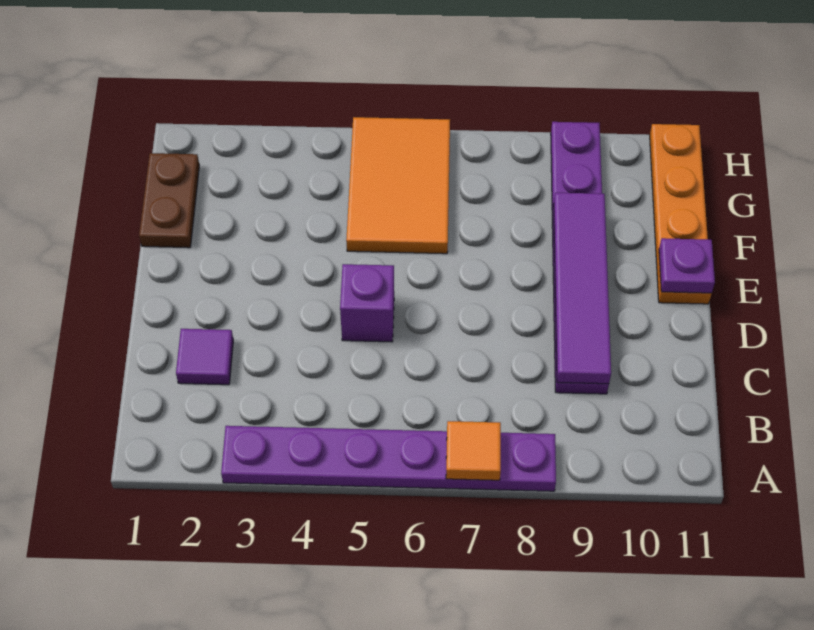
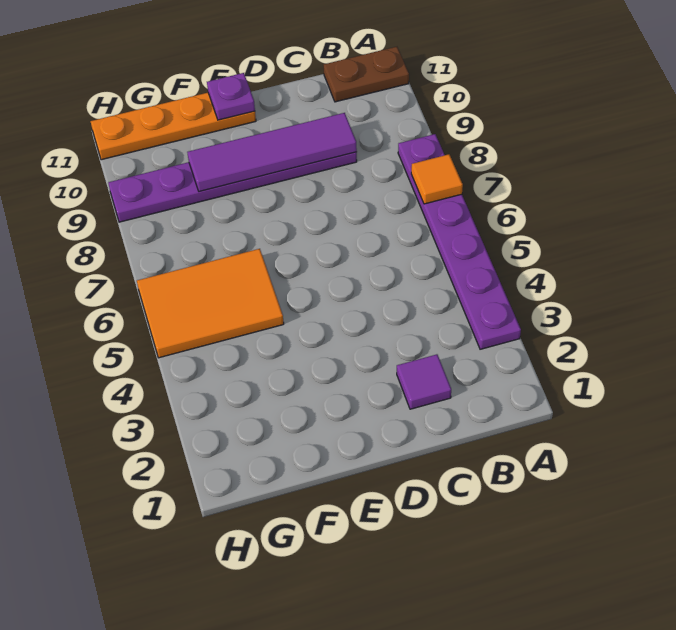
purple 1x1 brick [340,264,394,342] -> none
brown 1x2 plate [139,153,199,248] -> brown 1x2 plate moved to [323,47,409,102]

